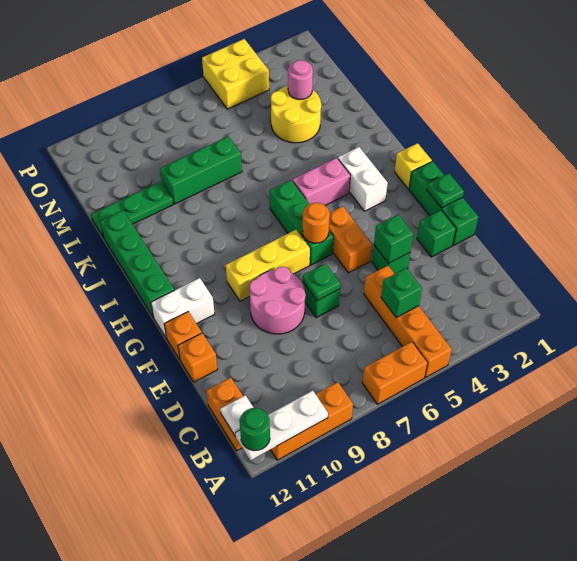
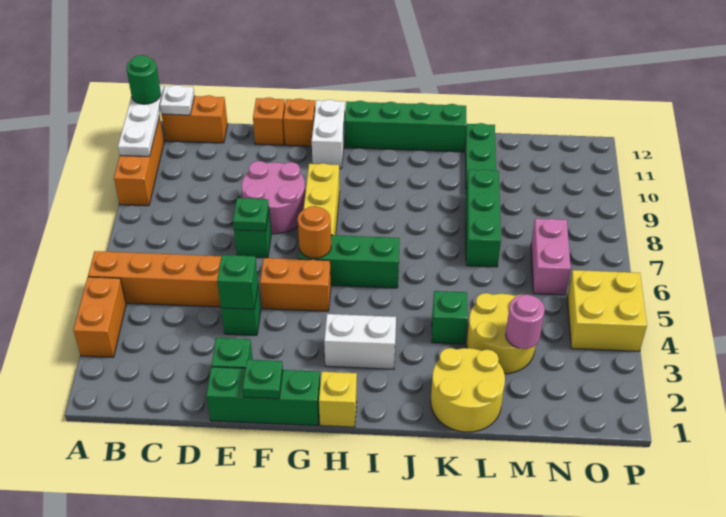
orange 1x2 brick [362,342,428,404] -> orange 1x2 brick moved to [73,277,126,357]
green 1x1 brick [381,268,422,318] -> green 1x1 brick moved to [432,291,468,344]
pink 1x2 brick [293,158,350,205] -> pink 1x2 brick moved to [531,219,571,295]
none -> yellow 2x2 round brick [431,348,505,432]

